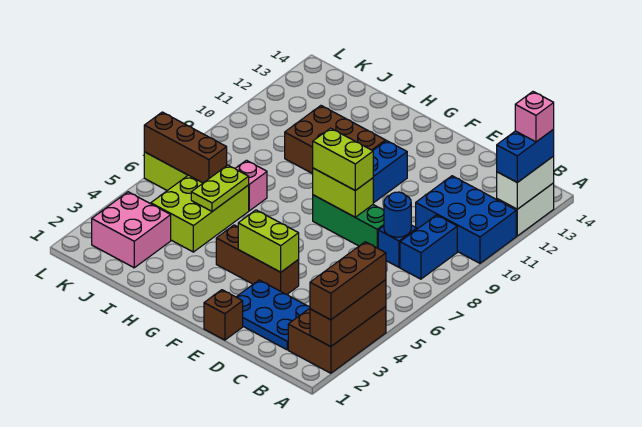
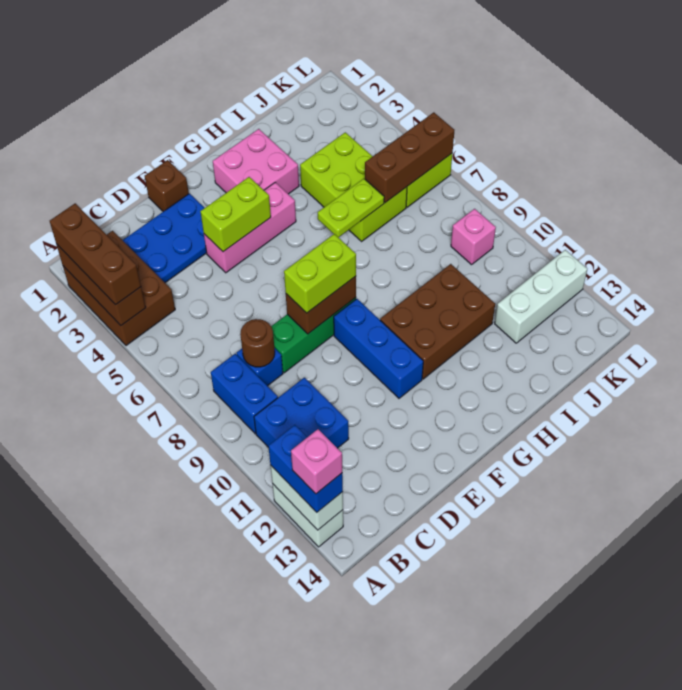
blue 2x3 brick [416,176,516,263] -> blue 2x2 brick [254,378,349,448]
blue 1x1 round brick [384,192,411,237] -> brown 1x1 round brick [240,319,275,367]
brown 1x3 brick [216,225,299,294] -> pink 1x3 brick [204,182,296,273]
lime 1x2 brick [313,168,373,217] -> brown 1x2 brick [286,276,356,334]
lime 1x2 plate [191,165,249,211] -> lime 1x2 plate turned to [318,179,384,238]
pink 1x1 brick [235,160,267,211] -> pink 1x1 brick moved to [451,209,496,265]
pink 2x2 brick [92,192,171,268] -> pink 2x2 brick moved to [213,129,299,194]
none -> white 1x3 brick [495,250,587,343]

